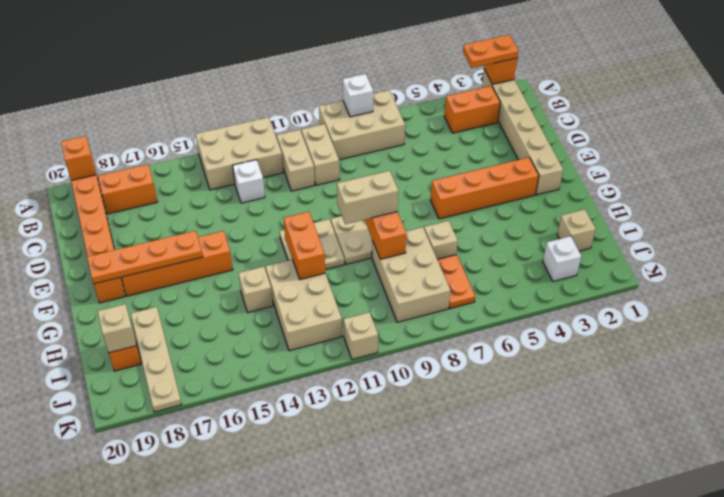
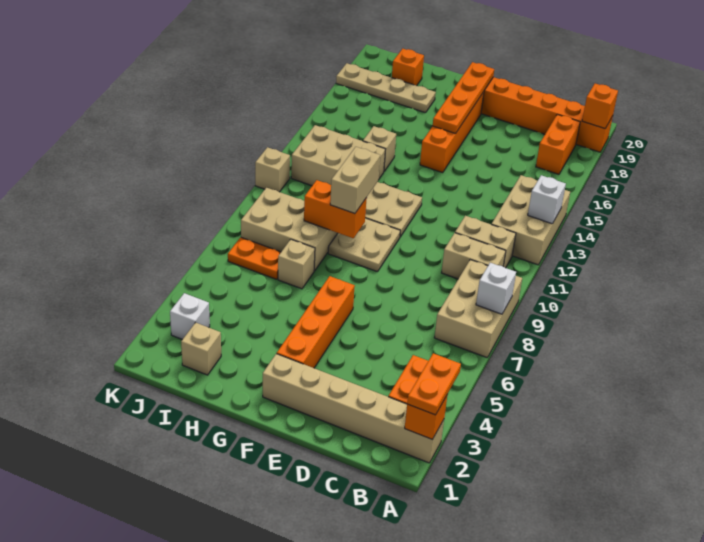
white 1x1 brick [233,160,265,203] -> white 1x1 brick moved to [528,175,566,224]
orange 1x2 brick [284,212,325,280] -> none
tan 1x1 brick [98,304,136,353] -> none

